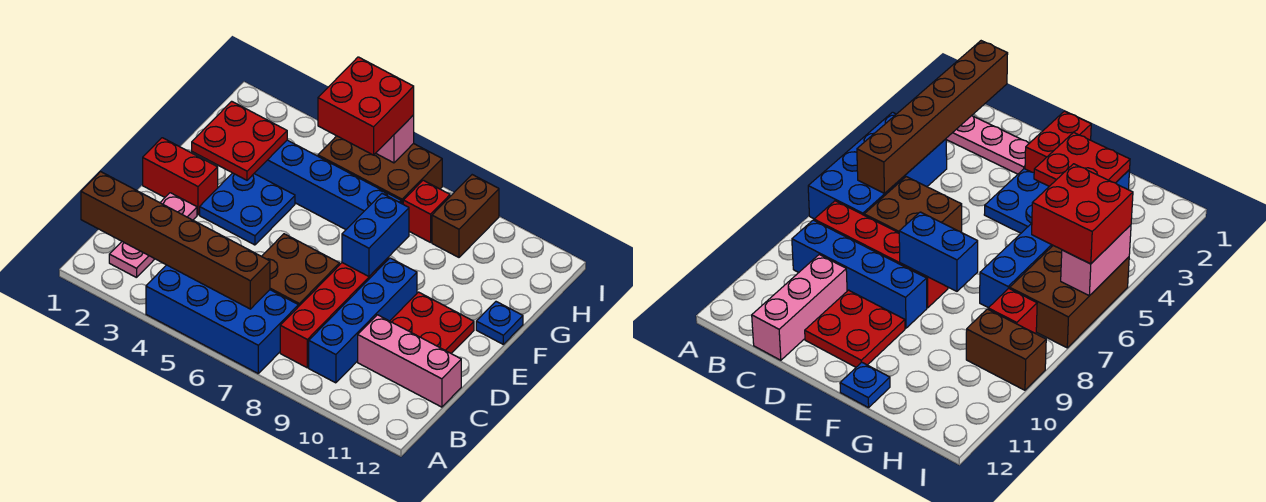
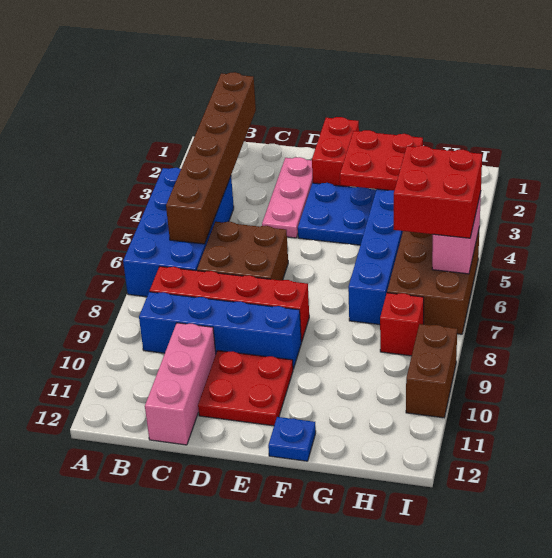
pink 1x3 plate [109,193,197,278] -> pink 1x3 plate turned to [262,157,313,238]
blue 1x2 brick [342,194,409,276] -> none
brown 1x2 brick [432,175,499,257] -> brown 1x2 brick turned to [406,324,457,418]

